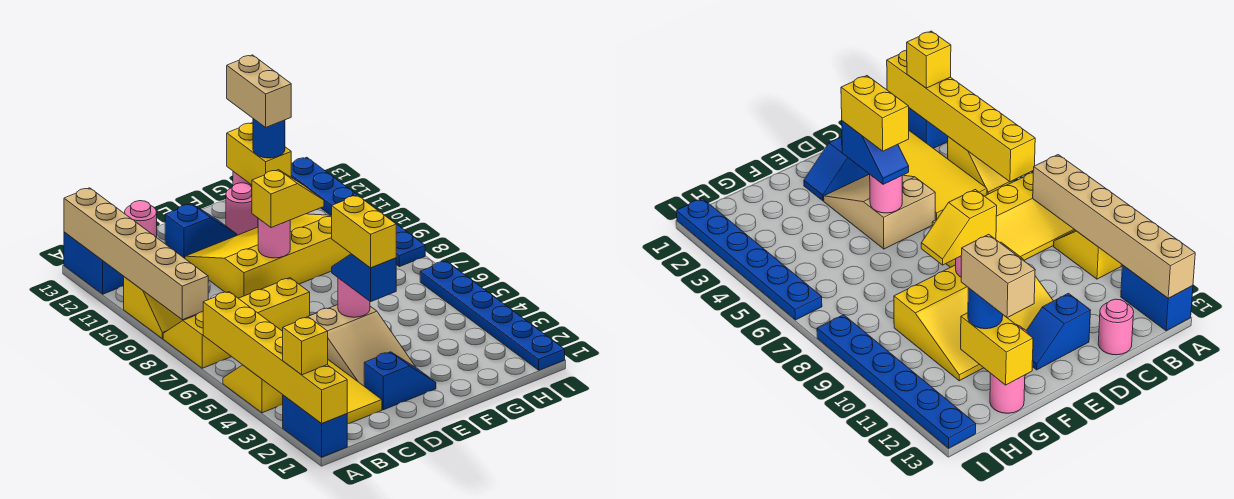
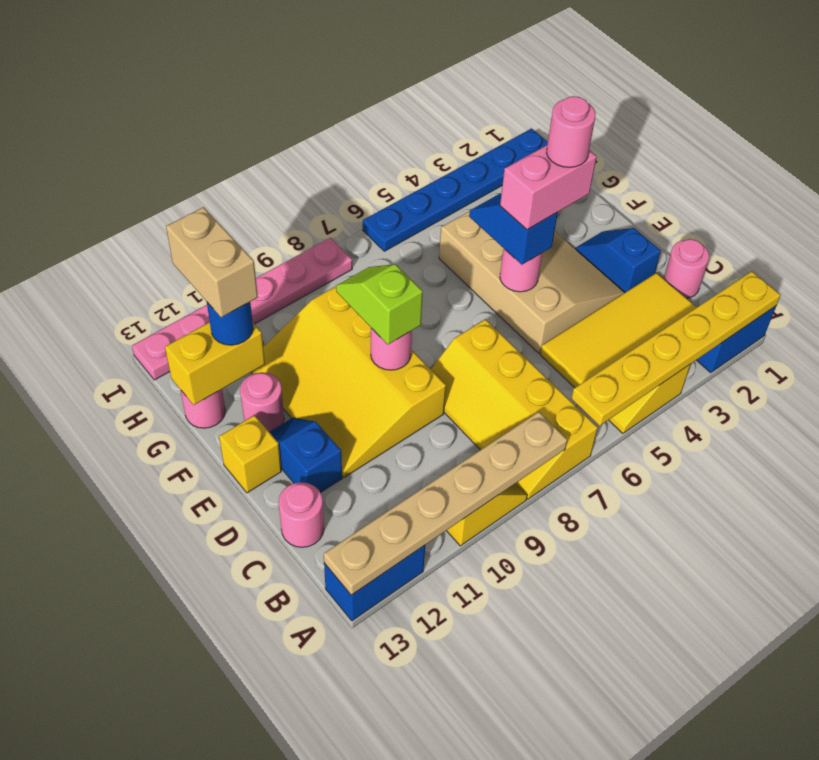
yellow 1x6 brick [203,292,347,423] -> yellow 1x6 plate [571,271,781,426]
yellow 1x1 brick [283,317,328,375] -> yellow 1x1 brick moved to [219,415,281,493]
tan 1x6 brick [64,188,208,320] -> tan 1x6 plate [324,412,567,595]
none -> pink 1x1 round brick [664,239,709,298]
tan 2x3 slope [306,305,415,386] -> tan 3x4 slope [439,211,625,353]
blue 1x2 slope [332,254,396,302] -> blue 1x2 slope turned to [469,193,558,265]
yellow 1x2 brick [332,195,396,268] -> pink 1x2 brick [500,145,597,230]
none -> pink 1x1 round brick [547,96,596,167]
yellow 1x2 slope [252,170,324,228] -> lime 1x2 slope [336,264,423,344]
tan 1x2 brick [227,55,291,127] -> tan 1x2 brick turned to [166,207,258,317]
blue 1x6 plate [291,157,425,267] -> pink 1x6 plate [132,238,352,380]

